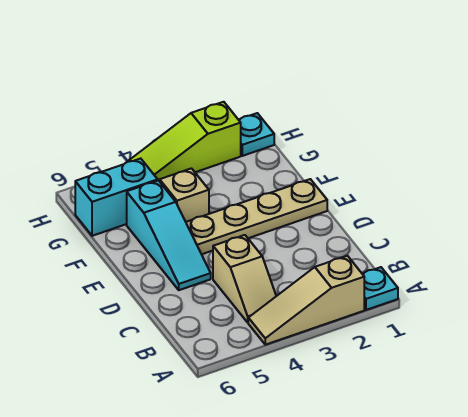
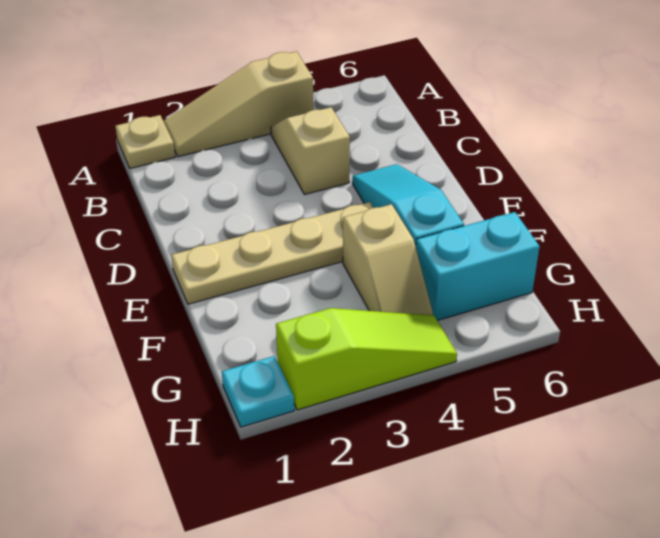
cyan 1x1 plate [362,267,398,310] -> tan 1x1 plate [115,115,175,168]
tan 1x3 slope [248,256,364,345] -> tan 1x3 slope turned to [164,51,313,157]

